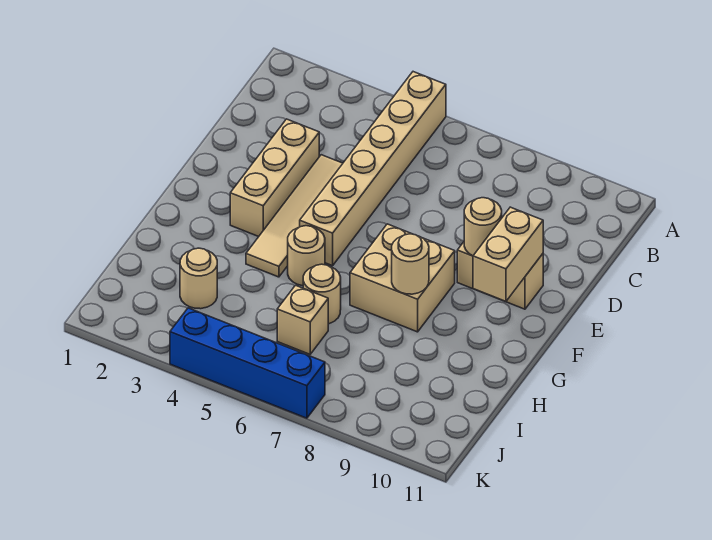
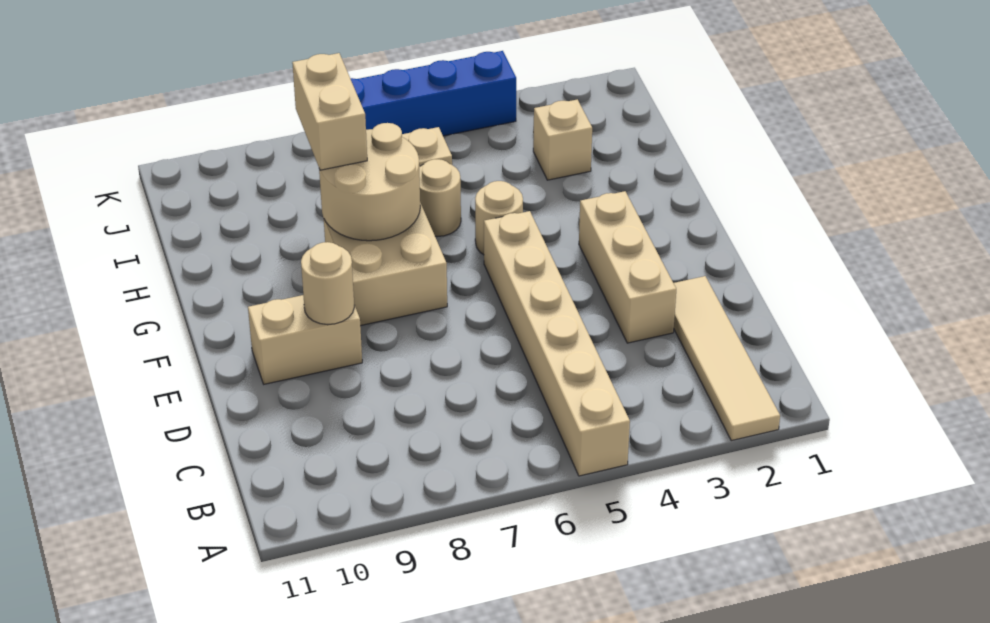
tan 1x4 tile [246,155,343,277] -> tan 1x4 tile moved to [674,276,780,441]
tan 1x2 brick [473,207,543,301] -> tan 1x2 brick moved to [292,53,367,170]
tan 1x1 round brick [392,234,429,294] -> tan 2x2 round brick [319,123,420,241]
tan 1x1 round brick [180,248,217,309] -> tan 1x1 brick [533,99,592,180]

